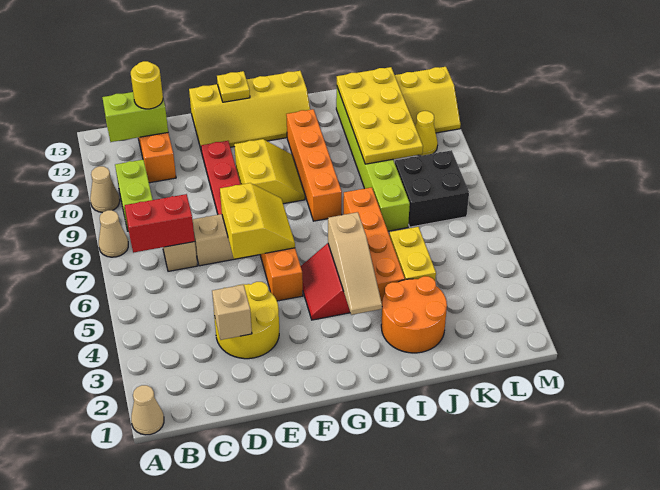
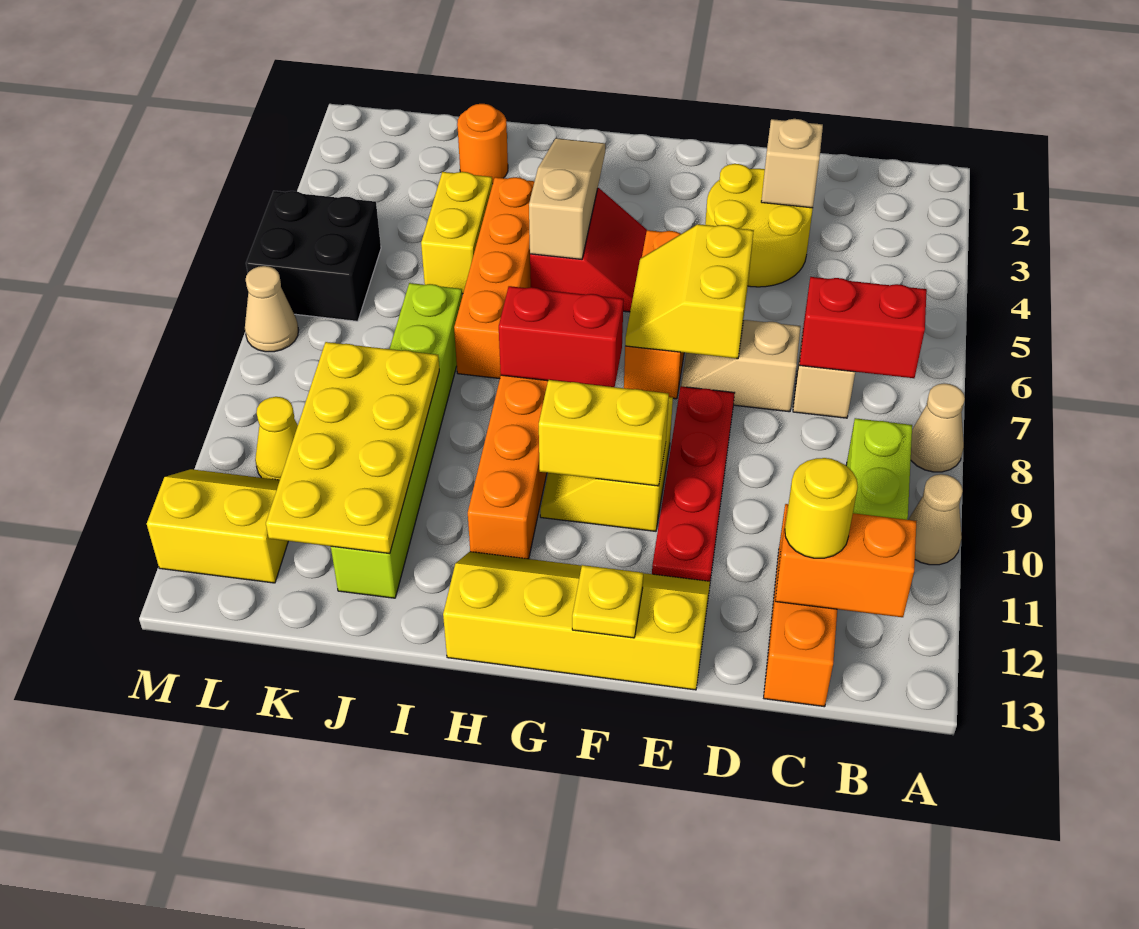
tan 1x1 cone [131,385,164,435] -> tan 1x1 cone moved to [245,266,298,352]
lime 1x2 brick [102,92,168,142] -> orange 1x2 brick [775,505,916,617]
none -> yellow 1x2 brick [539,380,669,486]
none -> red 1x2 brick [499,286,624,387]
orange 2x2 round brick [381,276,447,353] -> orange 1x1 round brick [457,104,508,184]
black 2x2 brick [395,150,469,227] -> black 2x2 brick moved to [246,191,381,321]

